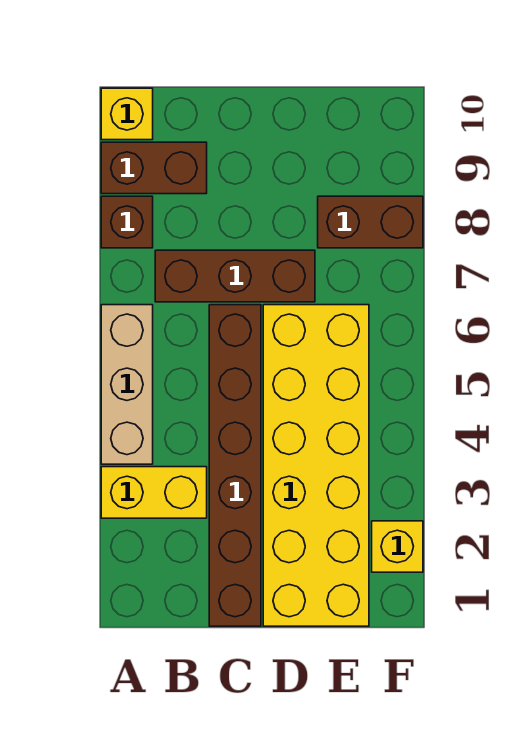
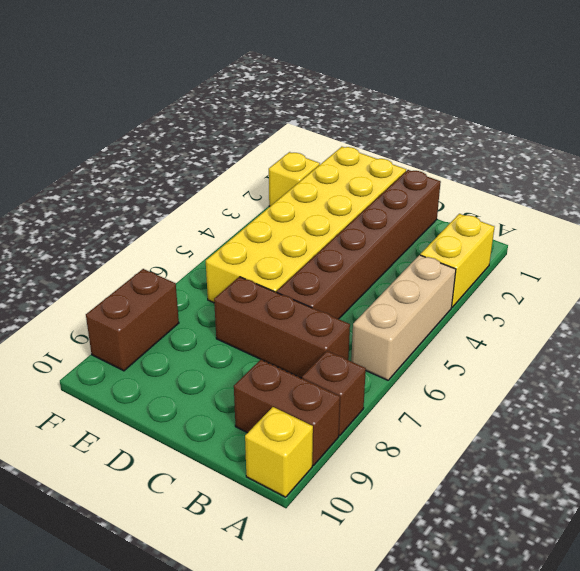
yellow 1x2 brick [101,467,207,518] -> yellow 1x2 brick turned to [420,214,495,307]
brown 1x2 brick [318,196,423,248] -> brown 1x2 brick turned to [86,269,179,371]

